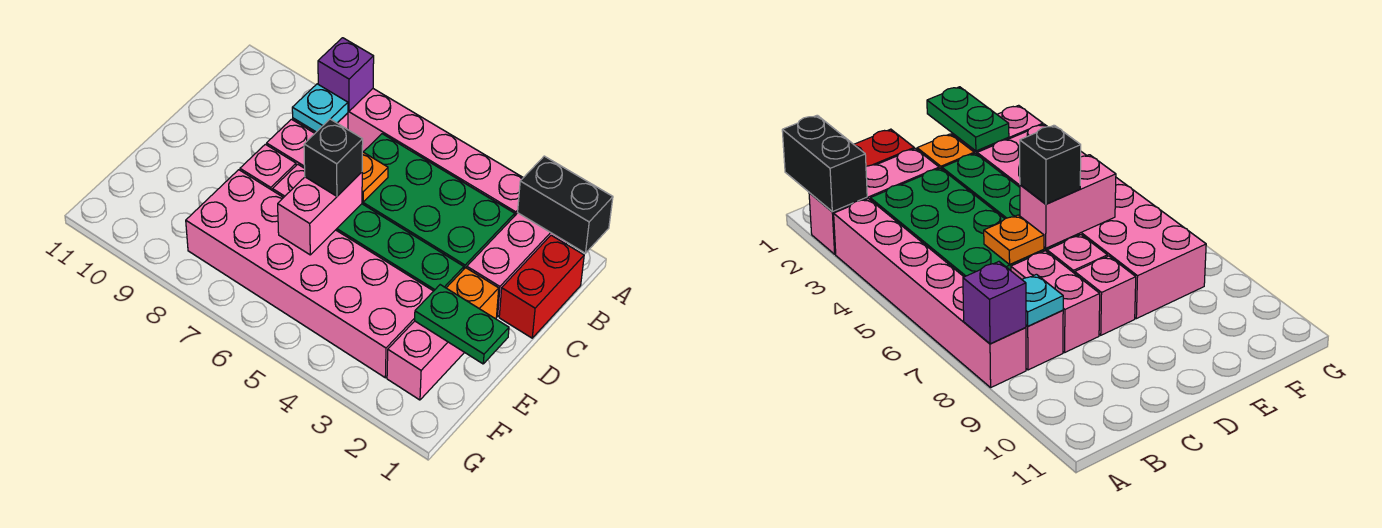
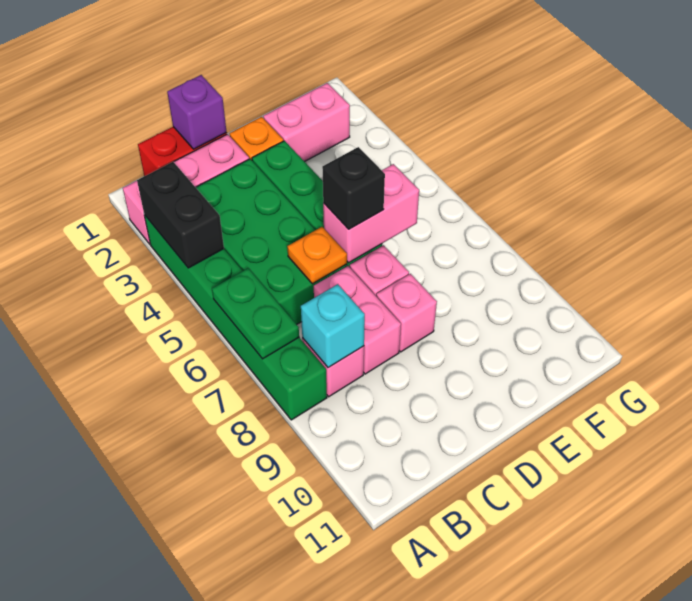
black 1x2 brick [518,156,613,253] -> black 1x2 brick moved to [137,162,224,268]
pink 1x6 brick [348,89,523,215] -> green 1x6 brick [144,215,327,420]
purple 1x1 brick [318,38,374,111] -> purple 1x1 brick moved to [167,75,227,149]
cyan 1x1 plate [292,84,348,132] -> cyan 1x1 brick [301,284,365,368]
green 1x2 plate [415,285,509,364] -> green 1x2 plate moved to [212,268,299,359]
pink 2x6 brick [186,170,433,378] -> none

